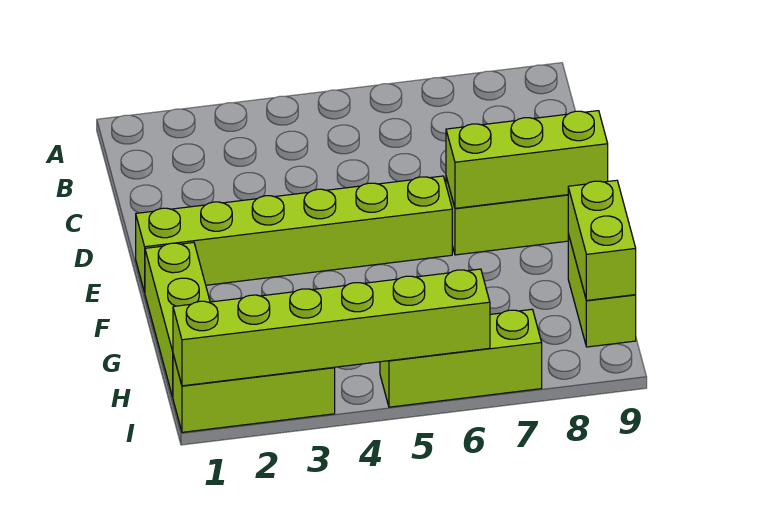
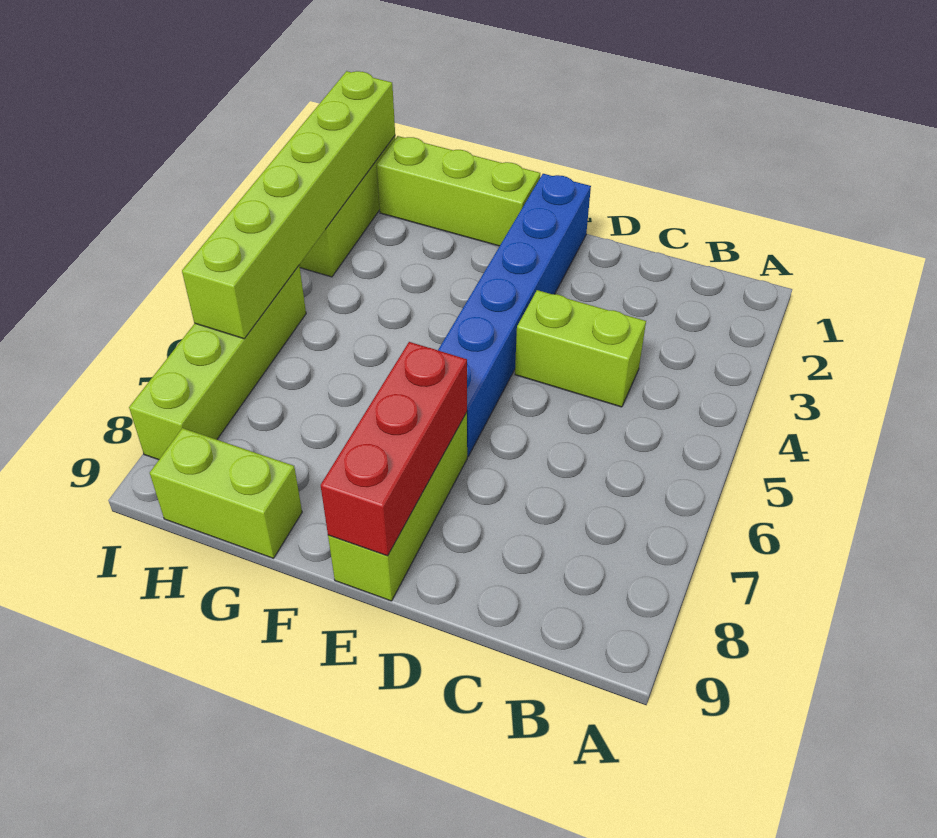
lime 1x6 brick [136,176,452,292] -> blue 1x6 brick [438,174,591,457]
lime 1x3 brick [446,111,608,208] -> red 1x3 brick [321,342,467,556]
lime 1x2 brick [568,180,636,301] -> lime 1x2 brick moved to [515,290,646,407]
lime 1x3 brick [380,309,542,407] -> lime 1x4 brick [129,266,306,460]

